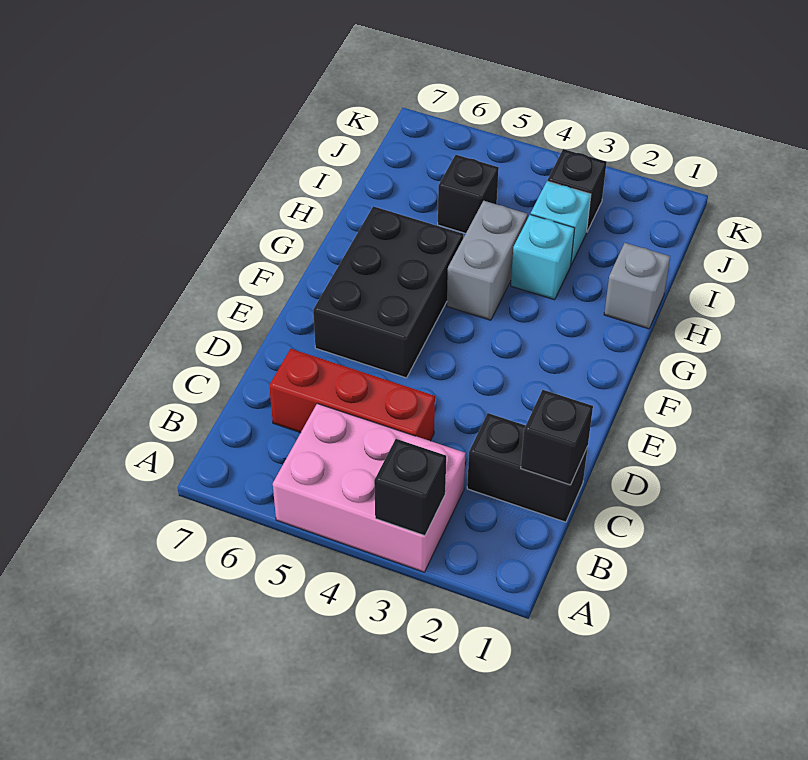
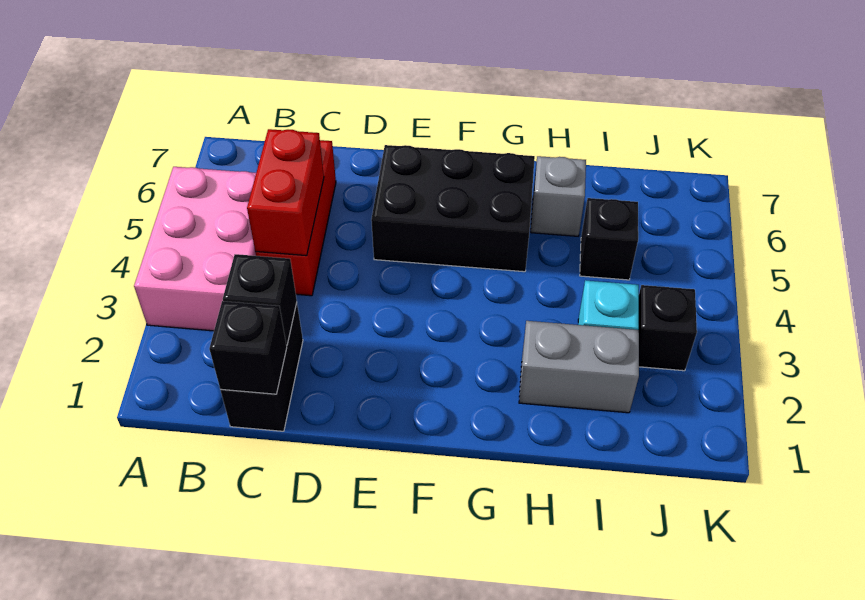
black 1x1 brick [374,439,446,536] -> black 1x1 brick moved to [223,254,297,345]
none -> red 1x2 brick [247,129,324,256]
grey 1x2 brick [447,201,528,320] -> grey 1x2 brick moved to [519,321,639,413]
grey 1x1 brick [604,243,670,329] -> grey 1x1 brick moved to [531,156,586,236]
cyan 1x1 brick [511,214,575,300] -> none

